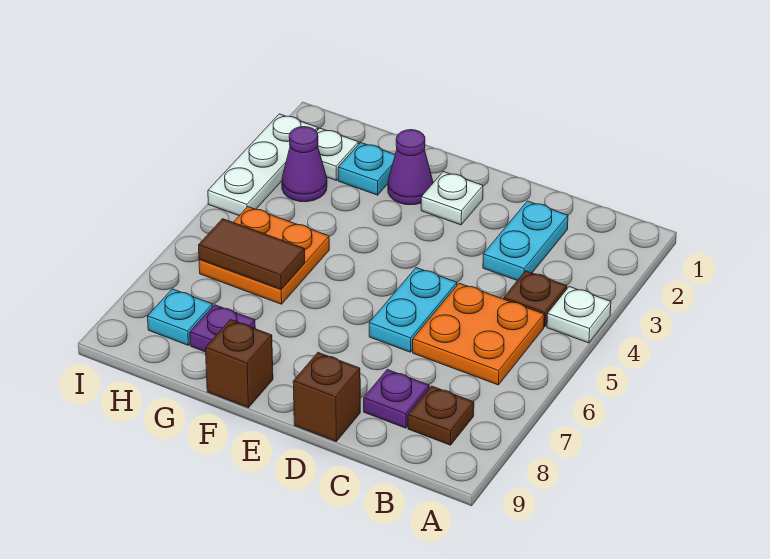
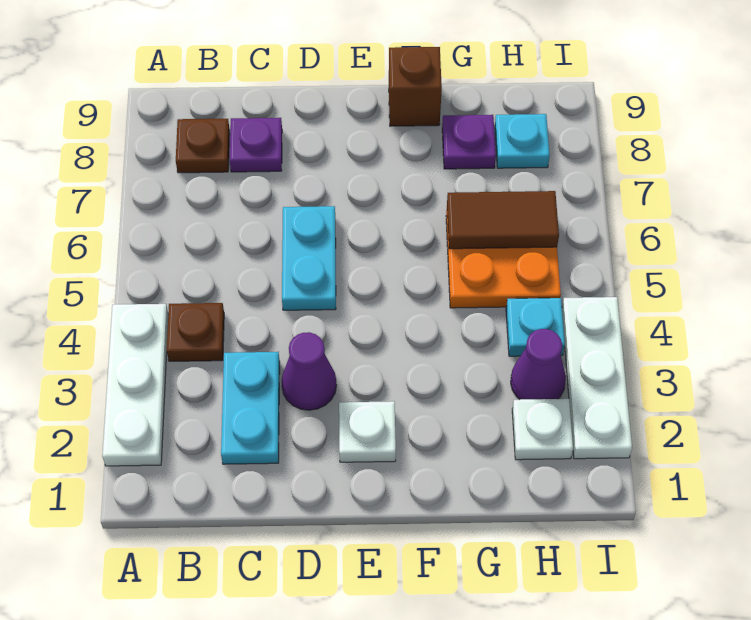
white 1x1 plate [547,287,611,343] -> white 1x3 plate [102,304,168,466]
orange 2x2 plate [413,283,544,385] -> none
brown 1x1 brick [293,353,360,441] -> none
purple 1x1 cone [388,130,433,205] -> purple 1x1 cone moved to [282,332,337,410]
cyan 1x1 plate [338,142,395,195] -> cyan 1x1 plate moved to [506,298,565,356]

